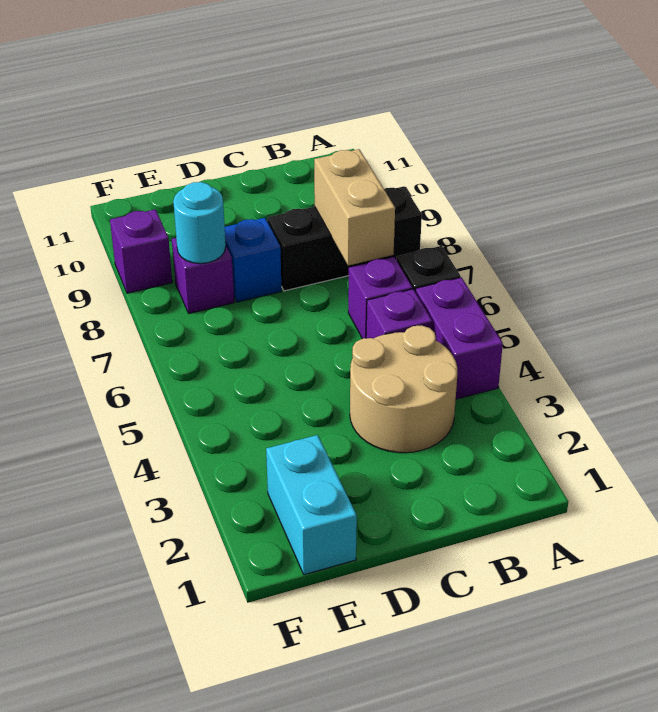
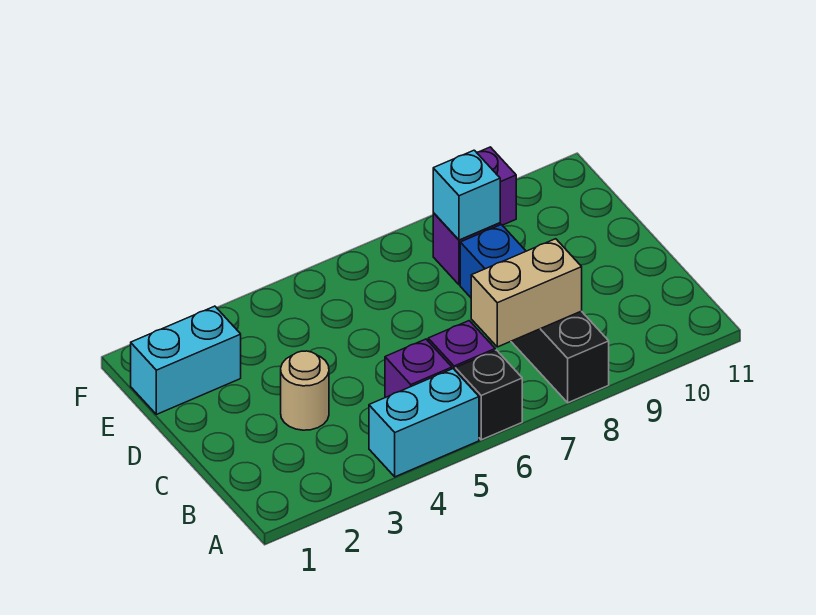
purple 1x2 brick [416,277,503,399] -> cyan 1x2 brick [369,369,479,477]
tan 2x2 round brick [350,326,457,453] -> tan 1x1 round brick [281,351,329,430]
cyan 1x1 round brick [173,182,226,264] -> cyan 1x1 brick [433,150,500,240]

